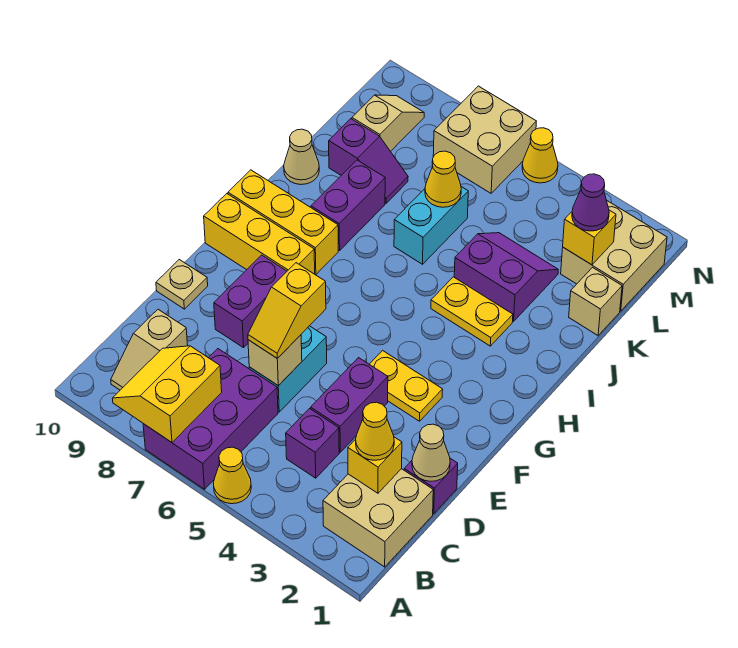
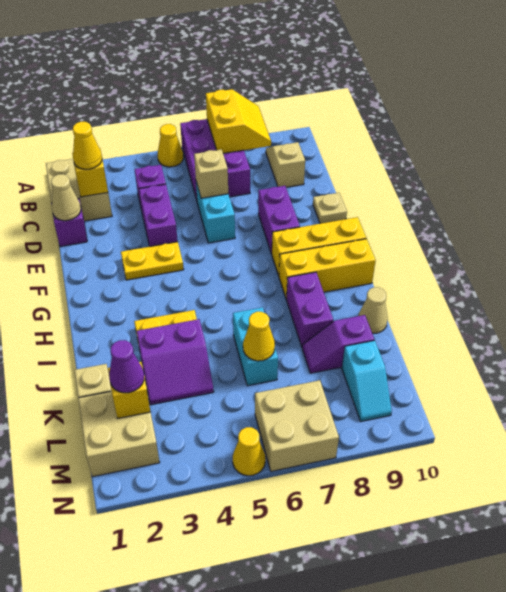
yellow 1x2 slope [248,263,326,358] -> none
tan 1x2 slope [352,95,424,151] -> cyan 1x2 slope [342,341,392,421]

